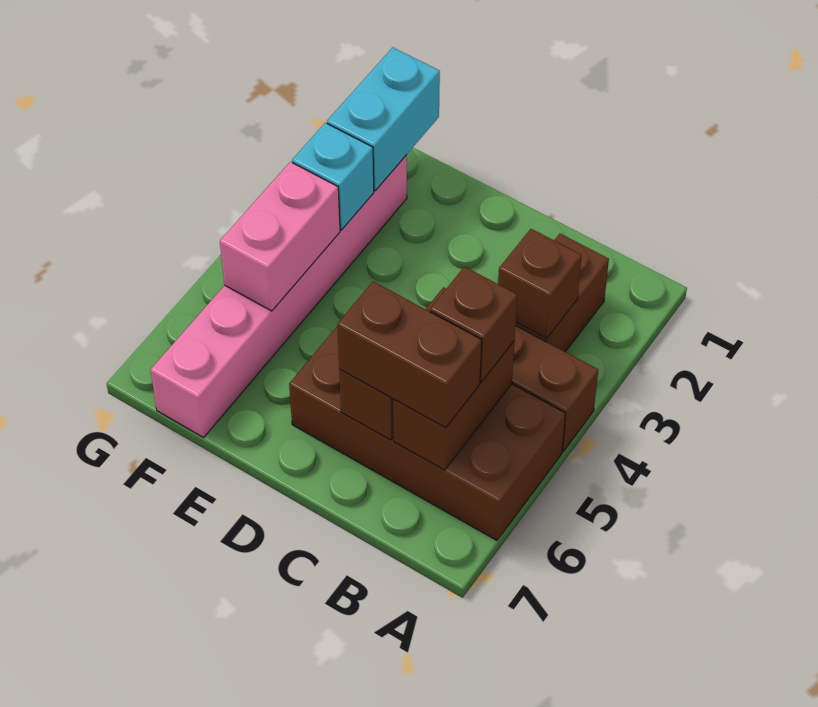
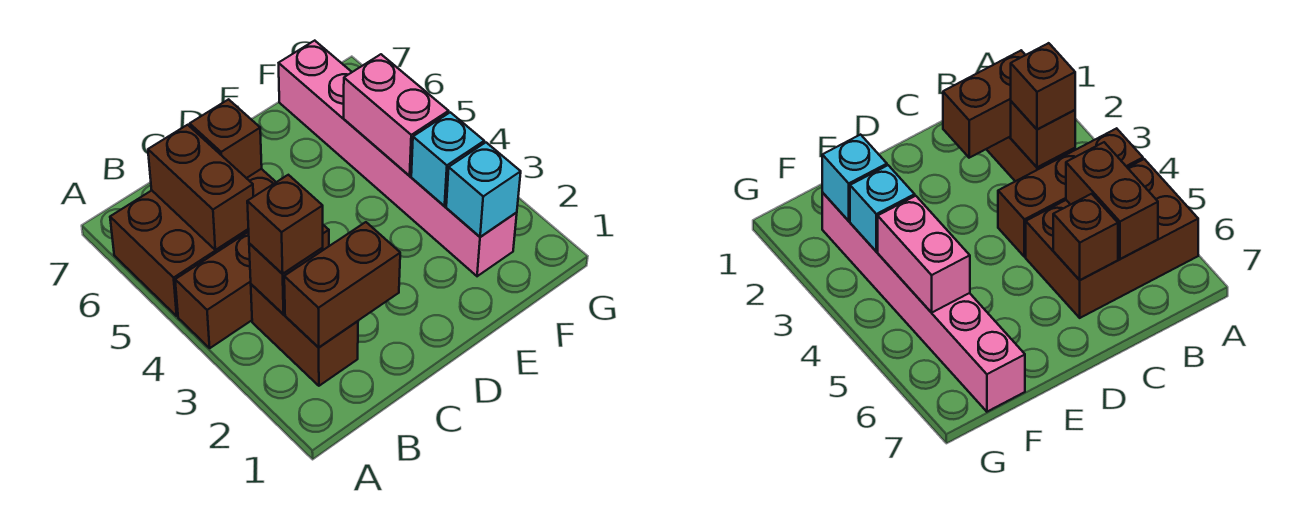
brown 2x4 brick [289,327,566,540] -> brown 2x3 brick [110,169,276,316]
brown 1x1 brick [430,267,517,382] -> brown 1x1 brick moved to [247,175,323,274]
brown 1x2 brick [337,282,482,428] -> brown 1x2 brick moved to [284,222,400,347]
cyan 1x2 brick [327,47,440,191] -> cyan 1x1 brick [446,143,521,237]

